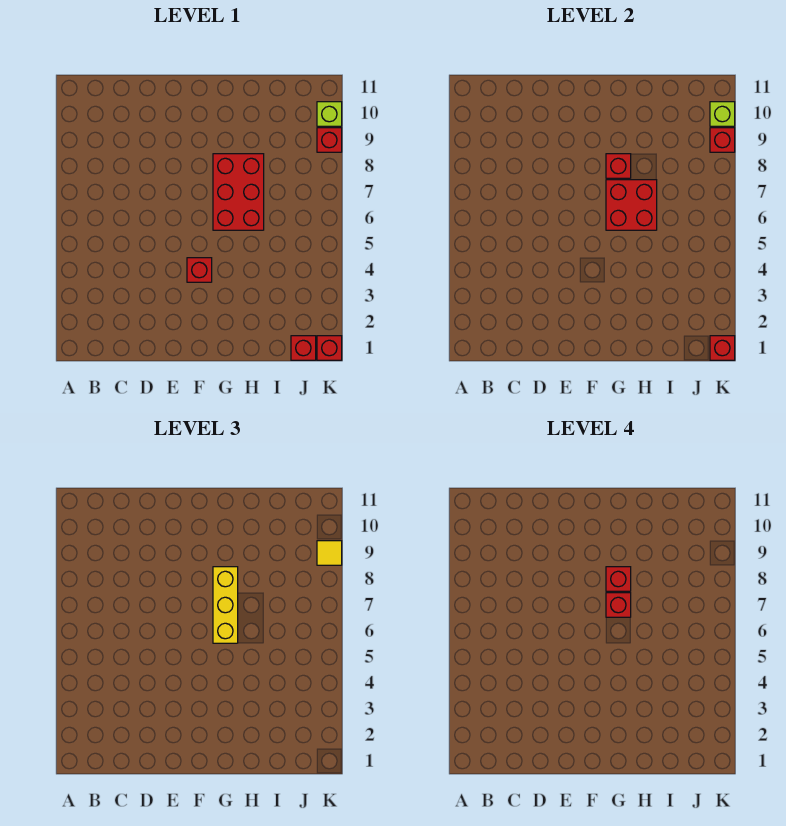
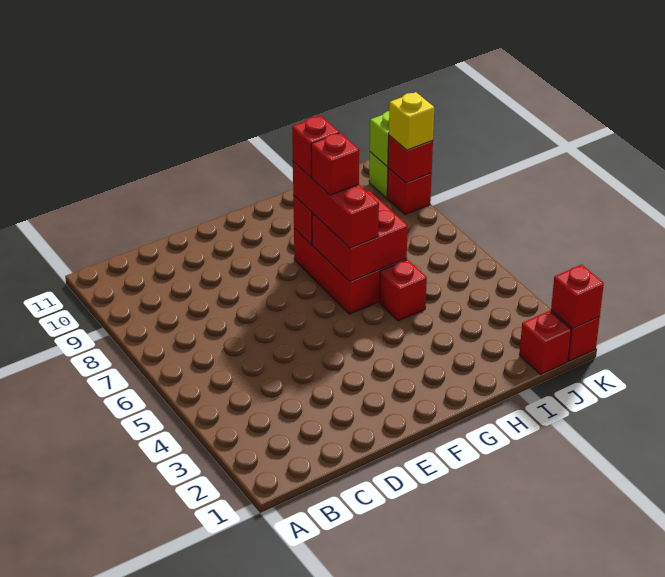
red 1x1 brick [187,258,212,282] -> red 1x1 brick moved to [379,260,427,321]
yellow 1x3 brick [213,567,238,643] -> red 1x3 brick [293,162,379,248]
yellow 1x1 tile [317,541,342,565] -> yellow 1x1 brick [389,92,434,150]

